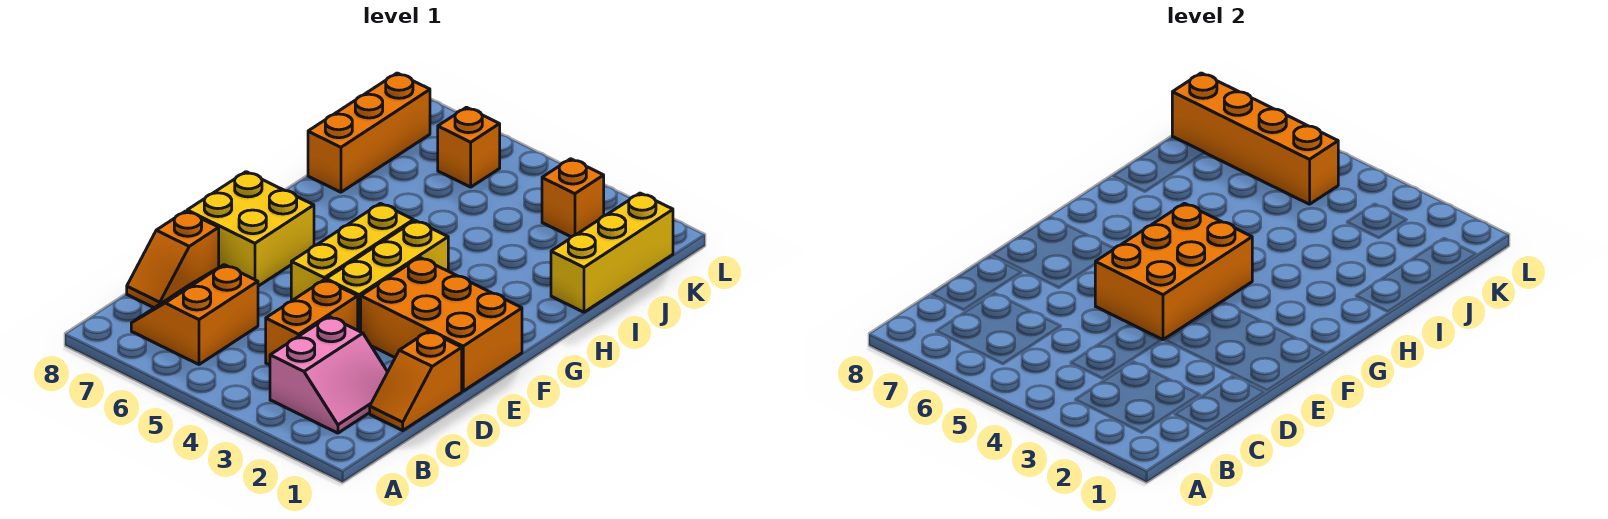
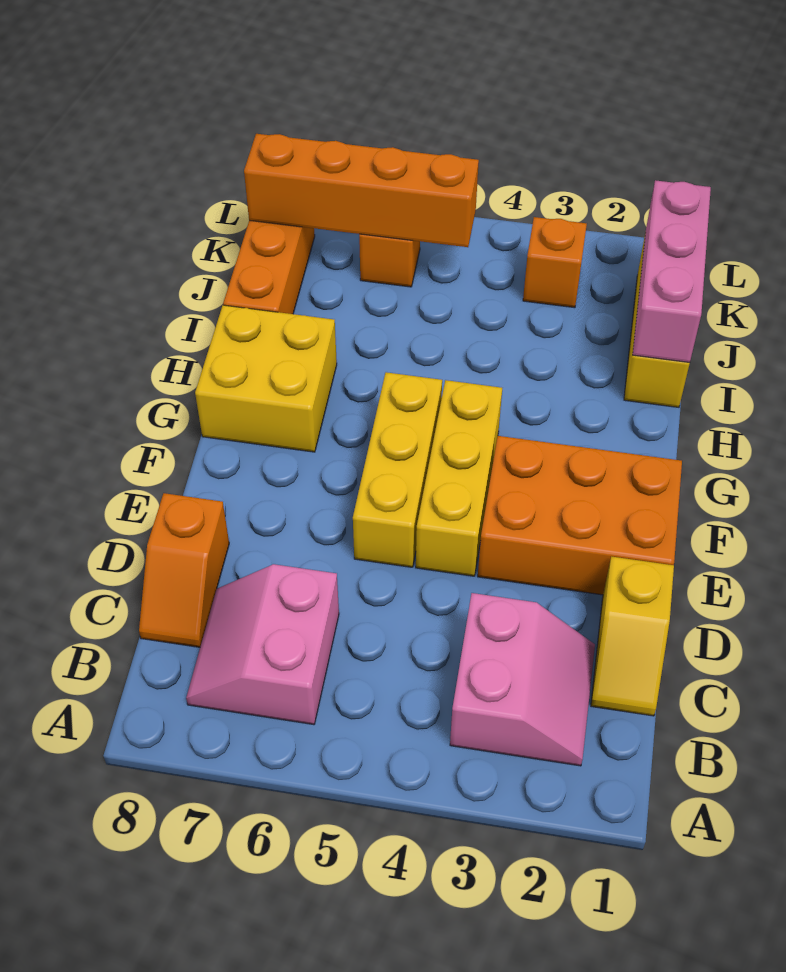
orange 2x2 slope [131,265,258,364] -> pink 2x2 slope [186,564,339,725]
orange 1x2 slope [370,331,462,430] -> yellow 1x2 slope [591,556,674,716]
orange 1x2 brick [266,280,358,365] -> none
orange 2x3 brick [1095,203,1252,340] -> none
yellow 2x2 brick [187,172,314,286] -> yellow 2x2 brick moved to [195,305,337,452]
none -> pink 1x3 brick [633,180,711,362]

